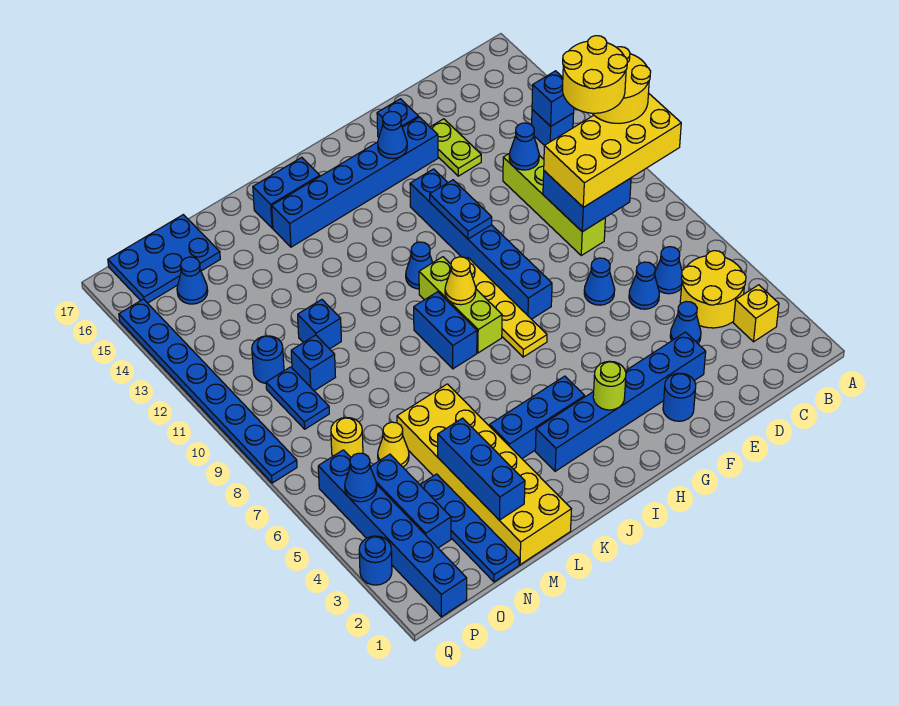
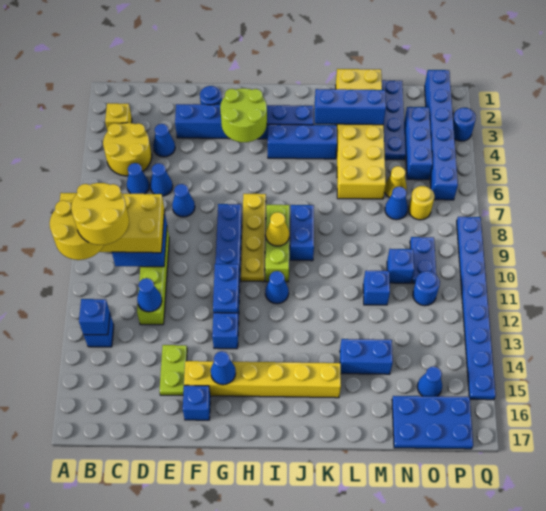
blue 1x6 brick [272,117,438,247] -> yellow 1x6 brick [184,361,341,398]
lime 1x1 round brick [593,361,626,410] -> lime 2x2 round brick [220,88,267,142]
blue 1x2 brick [253,157,320,228] -> blue 1x2 brick moved to [340,339,393,374]
blue 1x3 brick [438,418,525,520] -> blue 1x3 brick turned to [315,89,386,125]
blue 1x1 cone [345,453,377,502] -> blue 1x1 cone moved to [385,187,408,220]

